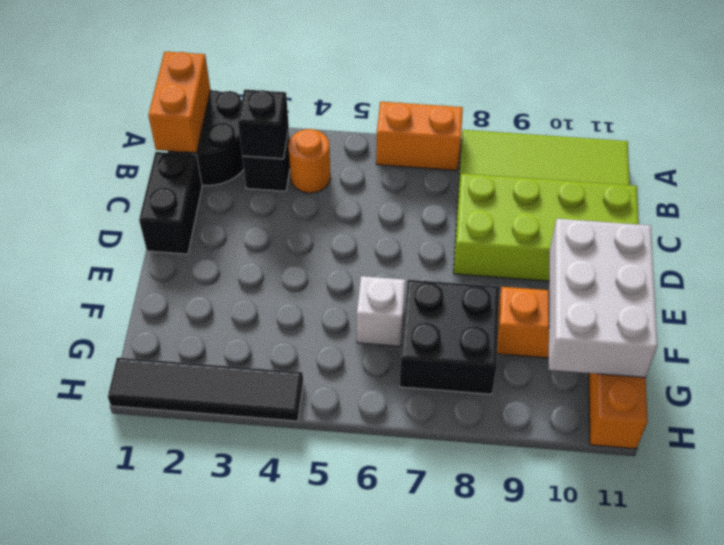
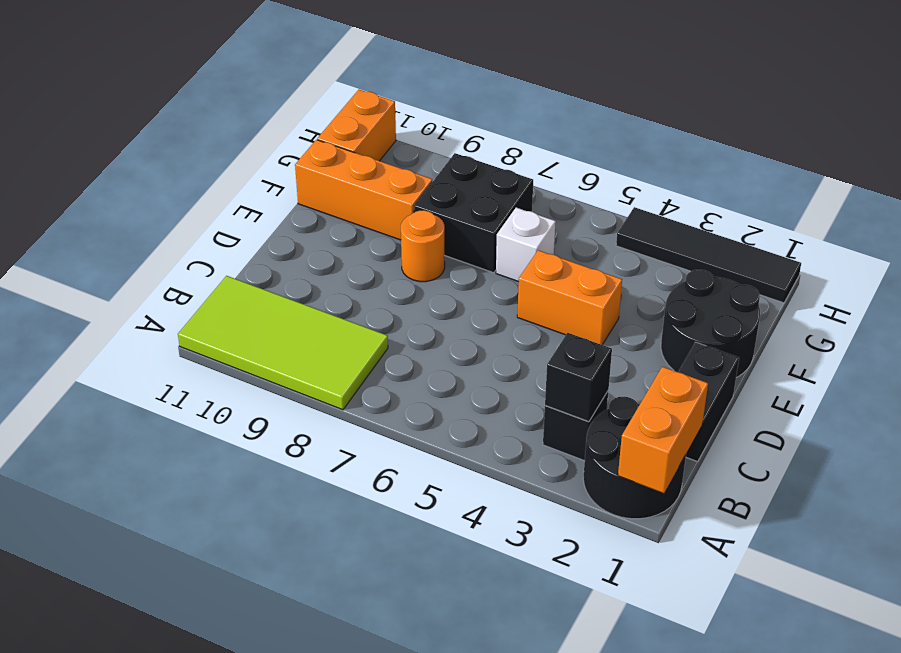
orange 1x2 brick [376,102,463,170] -> orange 1x2 brick moved to [517,250,622,345]
orange 1x1 round brick [288,129,330,193] -> orange 1x1 round brick moved to [401,210,445,282]
lime 2x4 brick [454,173,639,281] -> none
none -> black 2x2 round brick [661,270,760,378]
white 2x3 brick [549,219,657,378] -> none

